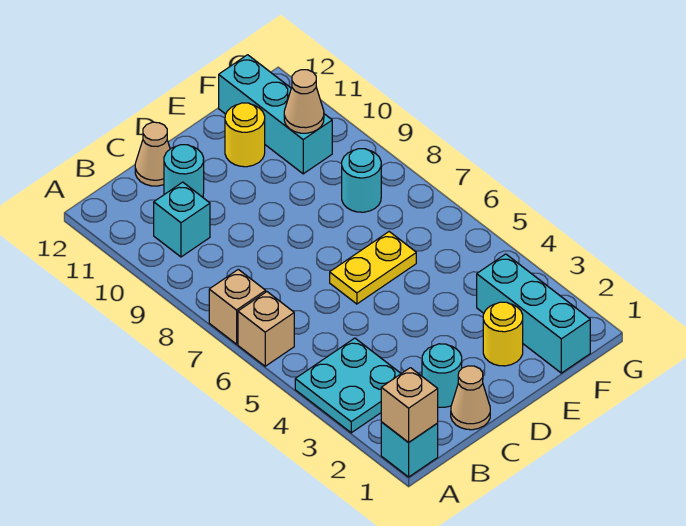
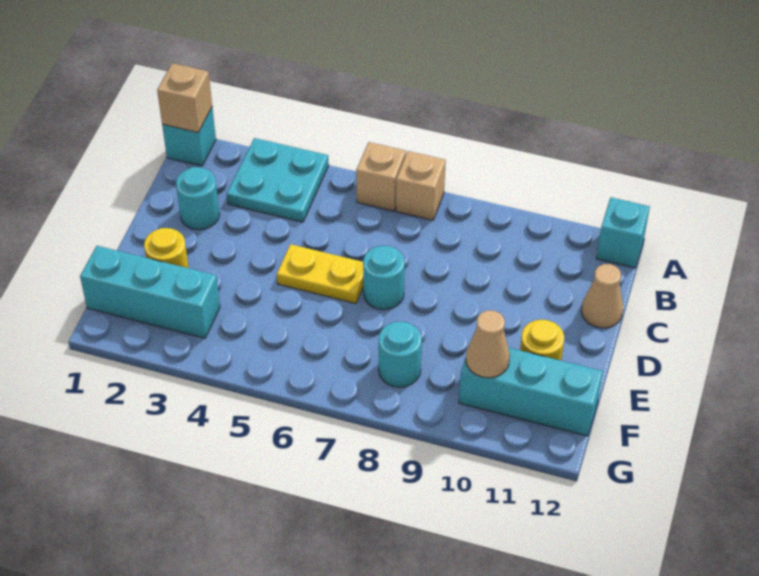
cyan 1x1 brick [154,182,210,257] -> cyan 1x1 brick moved to [596,198,650,268]
tan 1x1 cone [451,366,490,430] -> none
cyan 1x1 round brick [164,145,204,197] -> cyan 1x1 round brick moved to [363,246,405,310]
yellow 1x2 plate [330,232,416,304] -> yellow 1x2 plate turned to [277,244,363,303]

